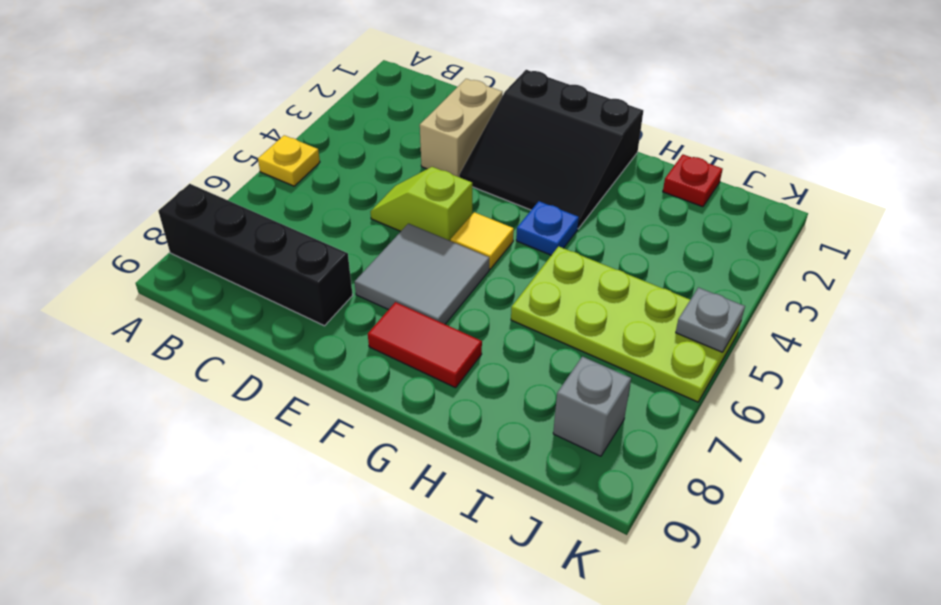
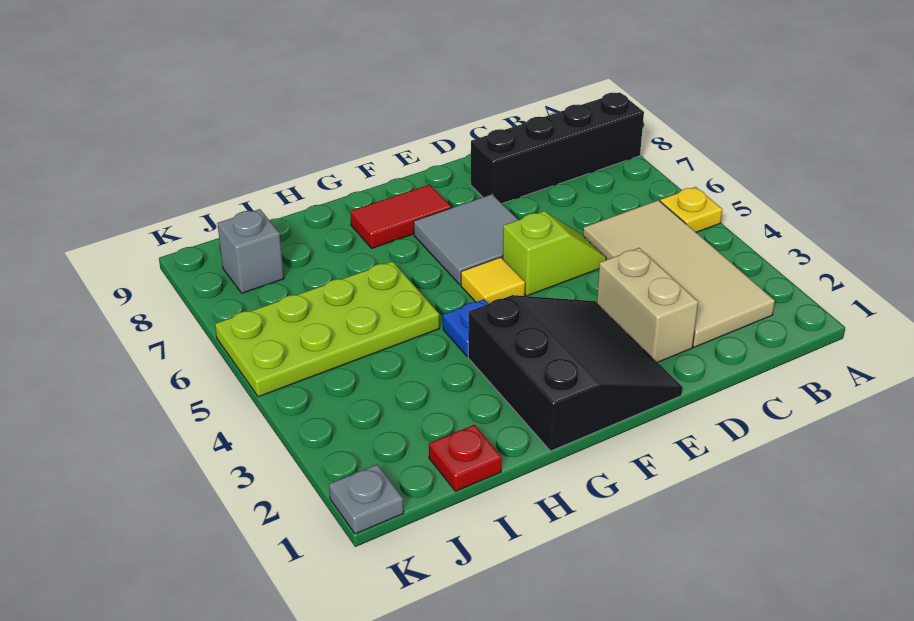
none -> tan 2x4 tile [583,200,775,347]
black 3x3 slope [459,70,643,229] -> black 3x3 slope turned to [468,295,683,451]
grey 1x1 plate [676,288,745,352] -> grey 1x1 plate moved to [329,464,404,534]

